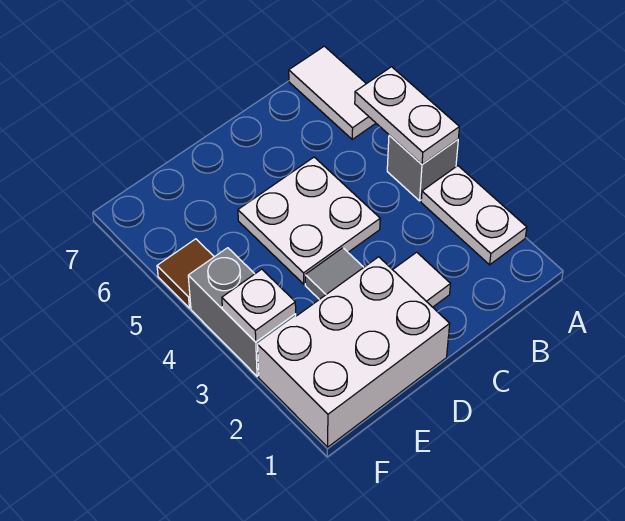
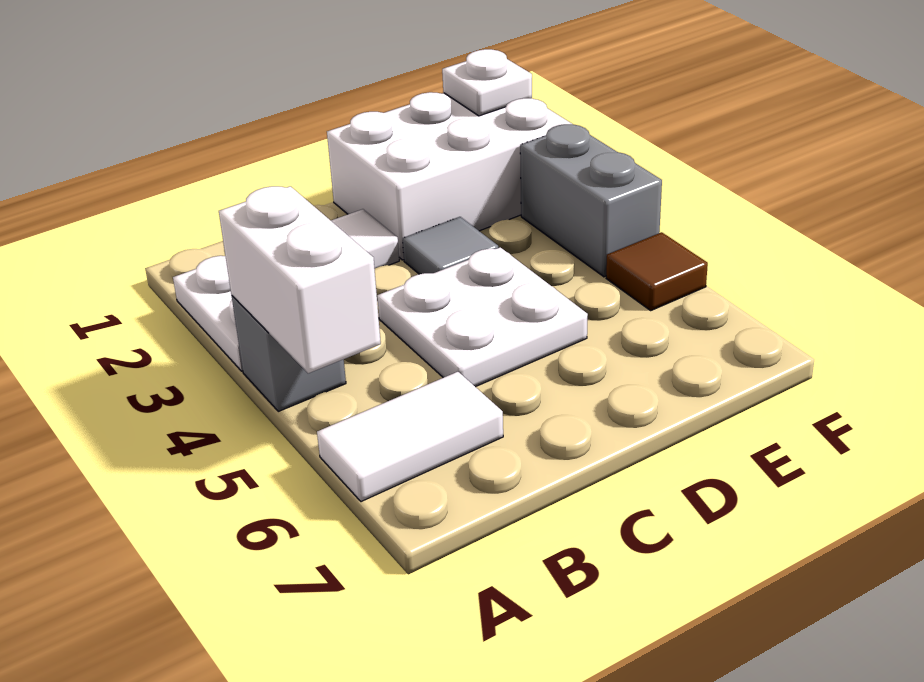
white 1x2 plate [355,67,459,164] -> white 1x2 brick [219,186,381,373]
white 1x2 tile [289,46,376,139] -> white 1x2 tile turned to [317,372,503,502]
white 1x1 plate [222,269,296,342] -> white 1x1 plate moved to [442,49,532,116]

